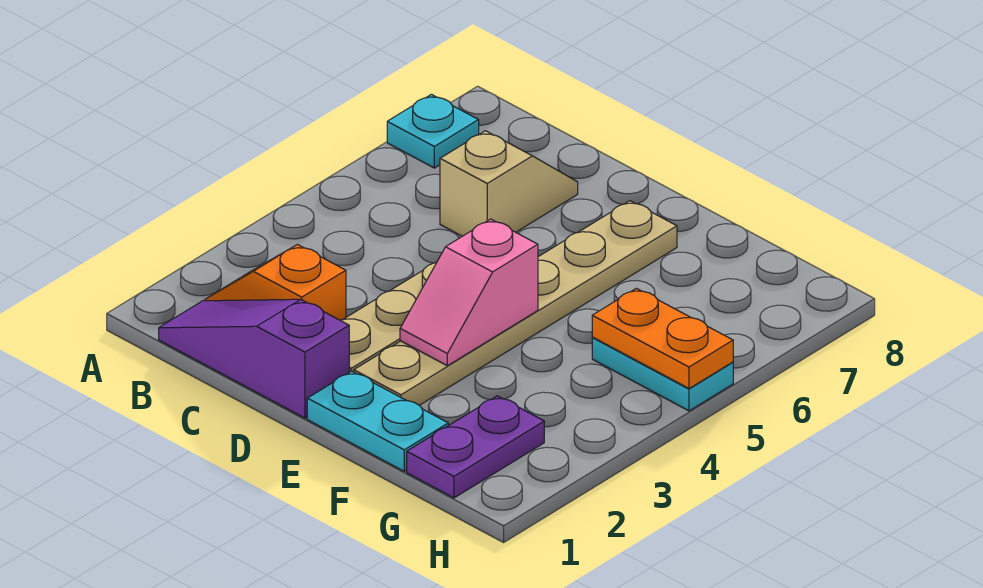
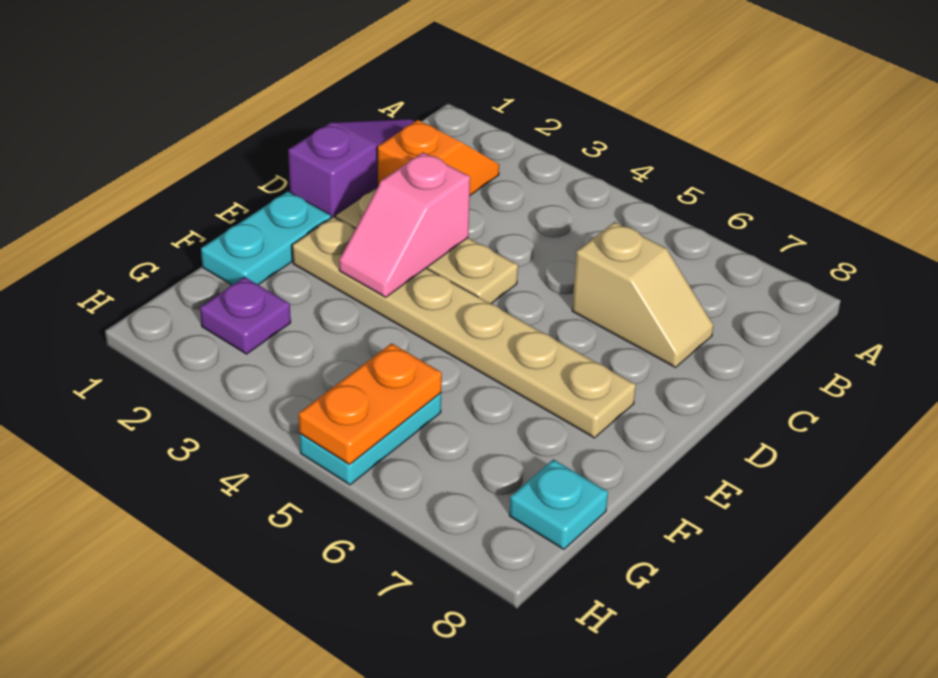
cyan 1x1 plate [387,94,479,168] -> cyan 1x1 plate moved to [509,459,608,549]
pink 1x2 slope [400,219,538,366] -> pink 1x2 slope turned to [339,152,470,297]
purple 1x2 plate [407,396,544,498] -> purple 1x1 plate [200,277,291,354]

